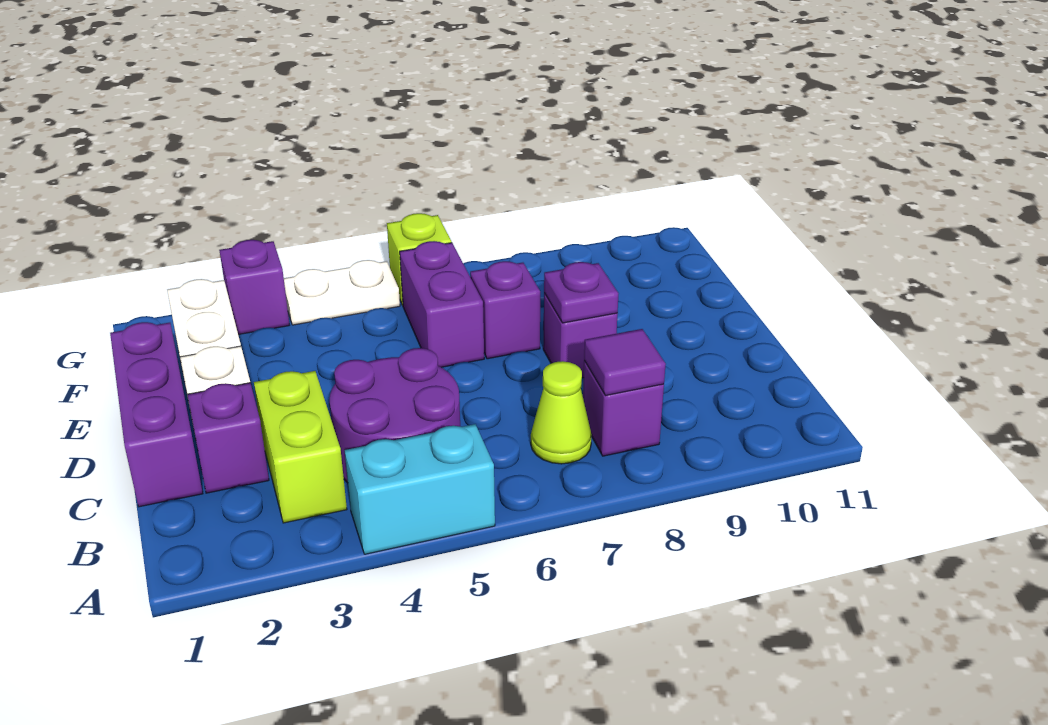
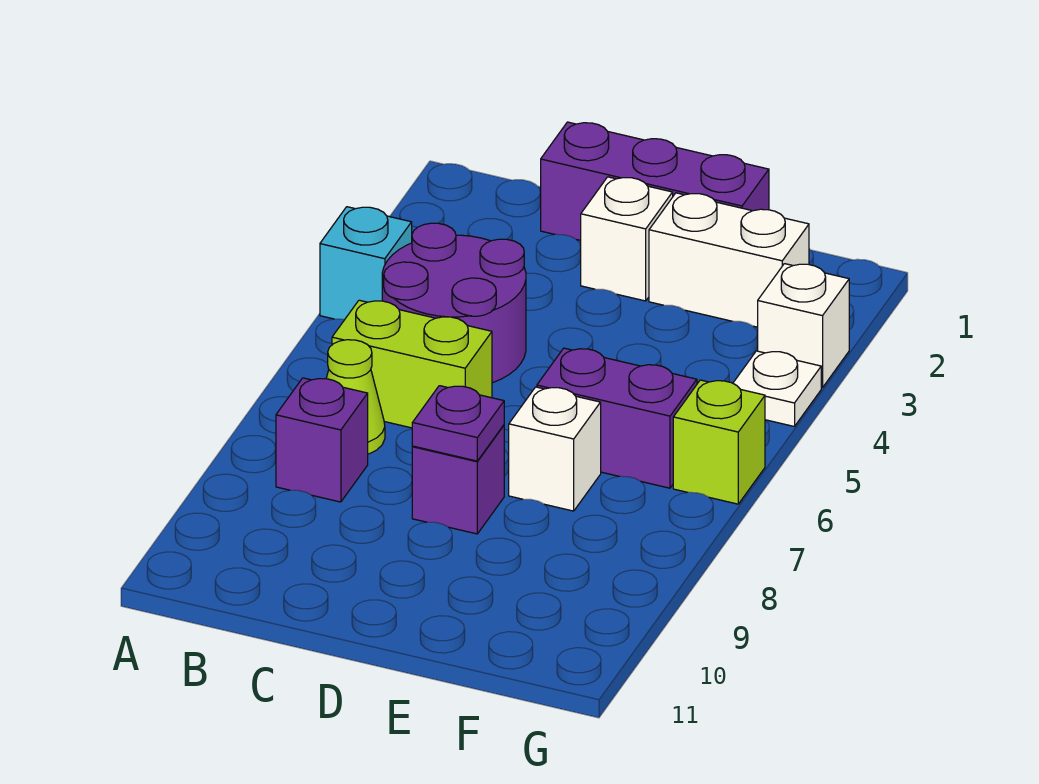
cyan 1x2 brick [345,424,495,554] -> cyan 1x1 brick [320,207,412,320]
lime 1x2 brick [254,371,347,523] -> lime 1x2 brick moved to [332,300,492,428]
purple 1x1 tile [584,329,666,396] -> none
purple 1x1 brick [187,383,269,493] -> none
purple 1x1 brick [470,261,540,359] -> white 1x1 brick [508,387,601,511]
purple 1x1 brick [219,240,289,335] -> white 1x1 brick [758,264,849,388]
white 1x2 plate [284,260,400,325] -> white 1x1 plate [733,351,821,427]

